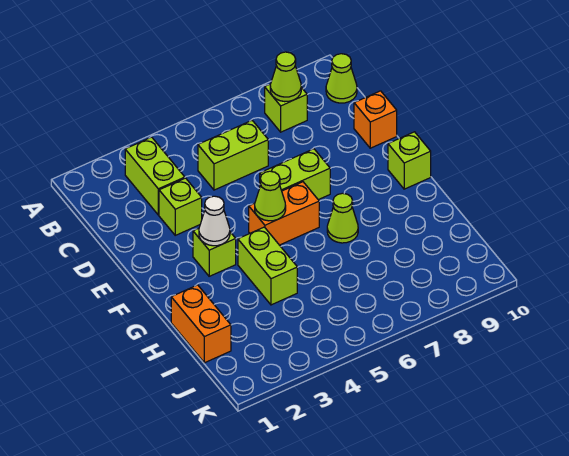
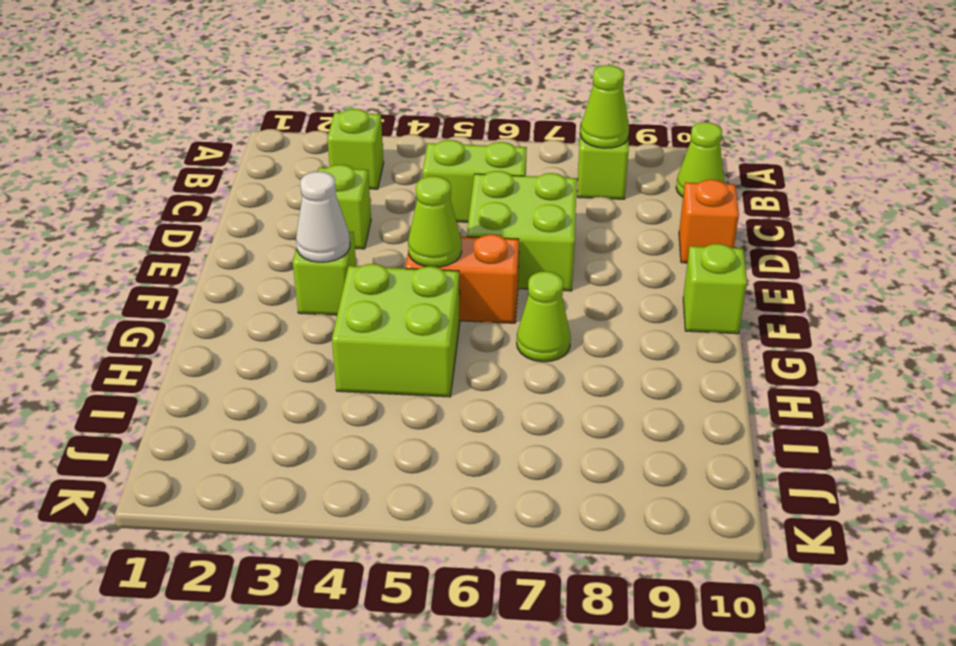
lime 1x2 brick [125,137,185,215] -> lime 1x1 brick [327,109,384,189]
lime 1x2 brick [260,149,330,200] -> lime 2x2 brick [467,171,577,291]
lime 1x2 brick [238,227,297,305] -> lime 2x2 brick [332,264,460,397]
orange 1x2 brick [171,285,231,363] -> none

